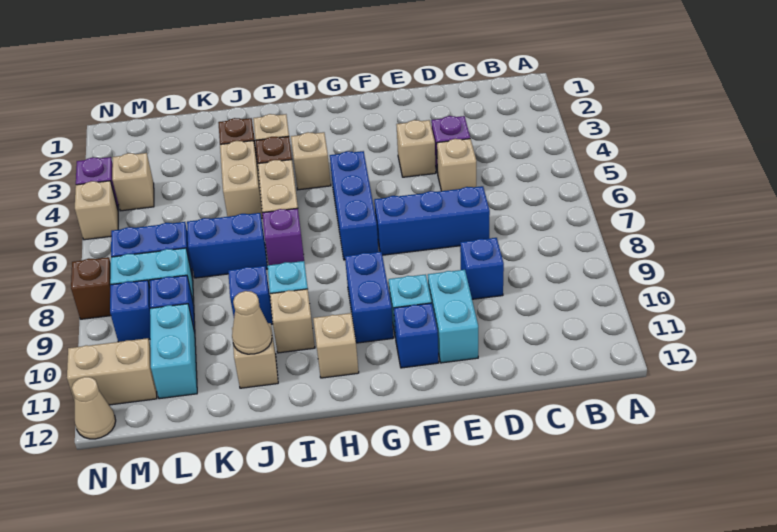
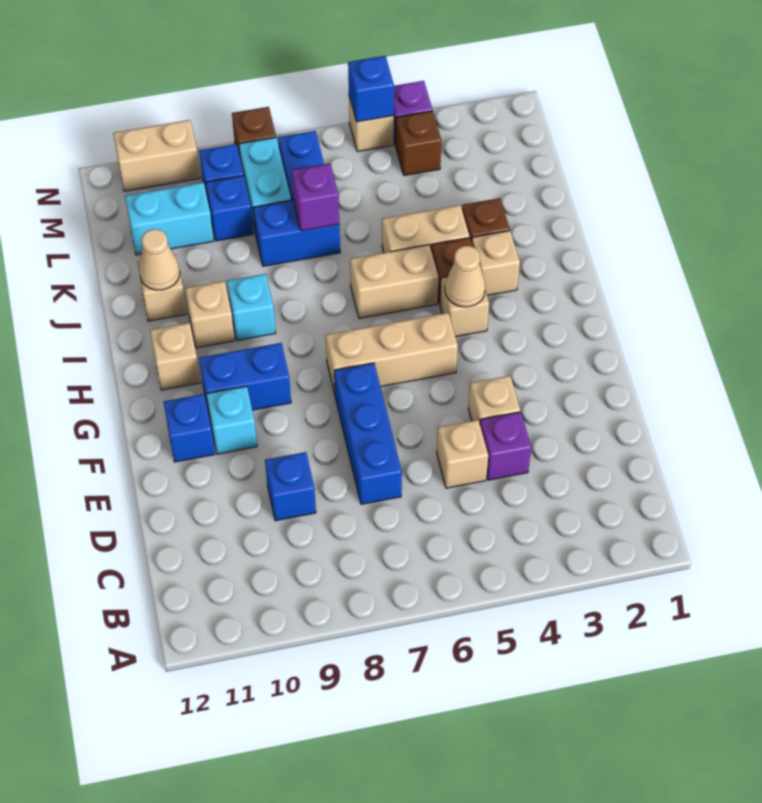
cyan 1x2 brick [428,270,478,363] -> none
blue 1x3 brick [330,151,379,260] -> tan 1x3 brick [326,313,458,394]
purple 1x1 brick [262,208,304,265] -> purple 1x1 brick moved to [292,163,339,231]
blue 1x2 brick [187,213,267,278] -> blue 1x2 brick turned to [253,200,340,266]
blue 1x1 brick [228,266,273,324] -> blue 1x1 brick moved to [348,56,394,122]
tan 1x1 brick [112,153,154,211] -> brown 1x1 brick [396,111,441,176]
tan 1x2 brick [67,338,157,405] -> tan 1x2 brick turned to [113,120,200,191]
tan 1x1 cone [72,377,116,439] -> tan 1x1 cone moved to [445,246,485,307]

